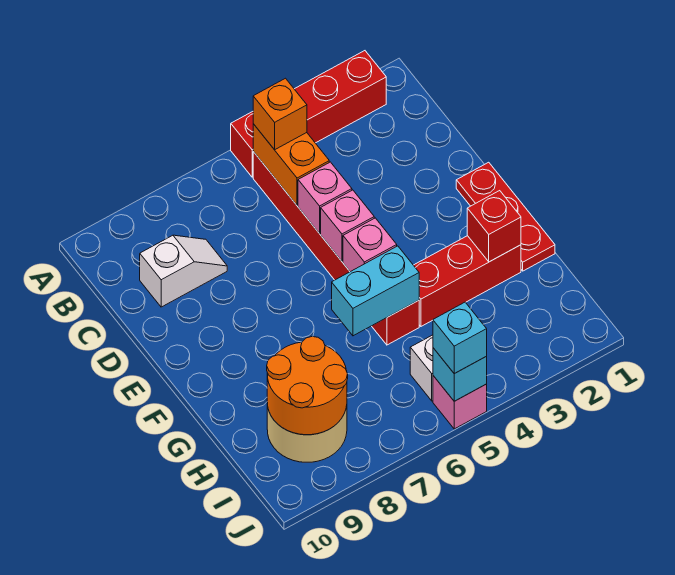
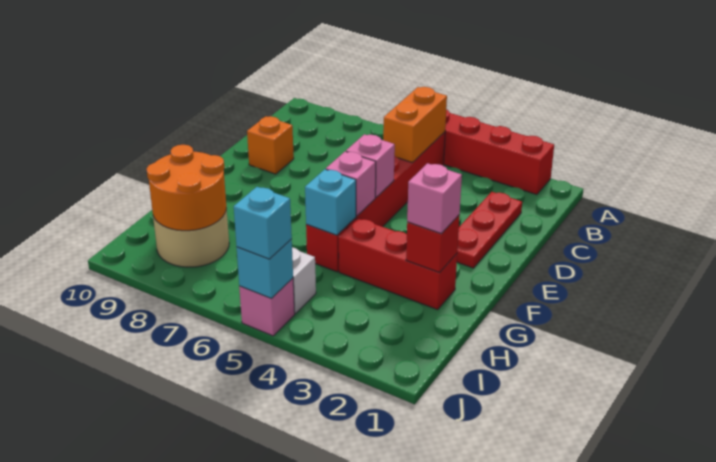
orange 1x1 brick [253,78,307,150] -> orange 1x1 brick moved to [247,116,294,174]
white 1x2 slope [140,235,227,307] -> none
pink 1x1 brick [298,162,352,234] -> pink 1x1 brick moved to [407,163,462,234]
red 1x3 plate [456,162,555,271] -> red 1x3 plate moved to [457,192,522,268]
cyan 1x2 brick [332,246,419,336] -> cyan 1x1 brick [305,169,356,235]

